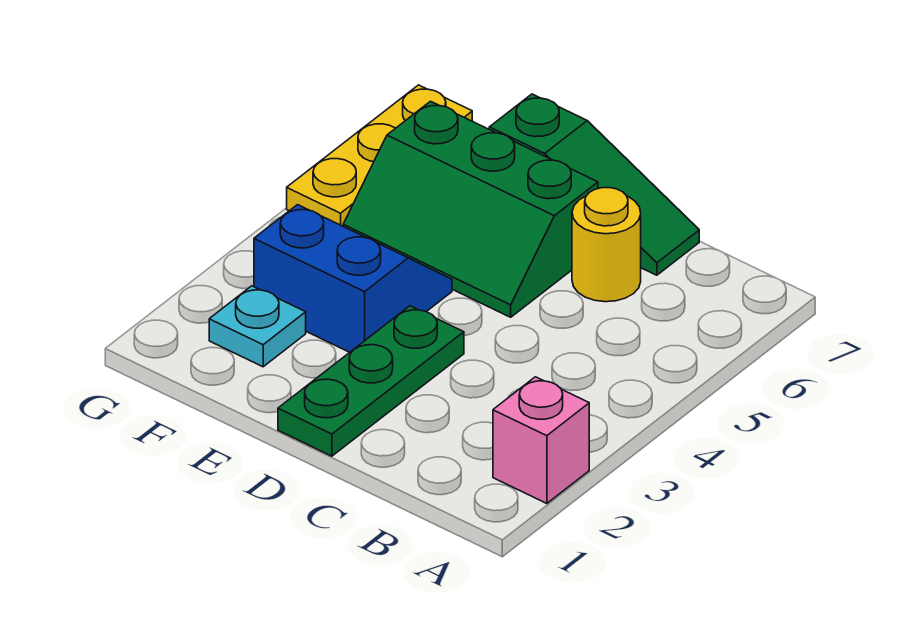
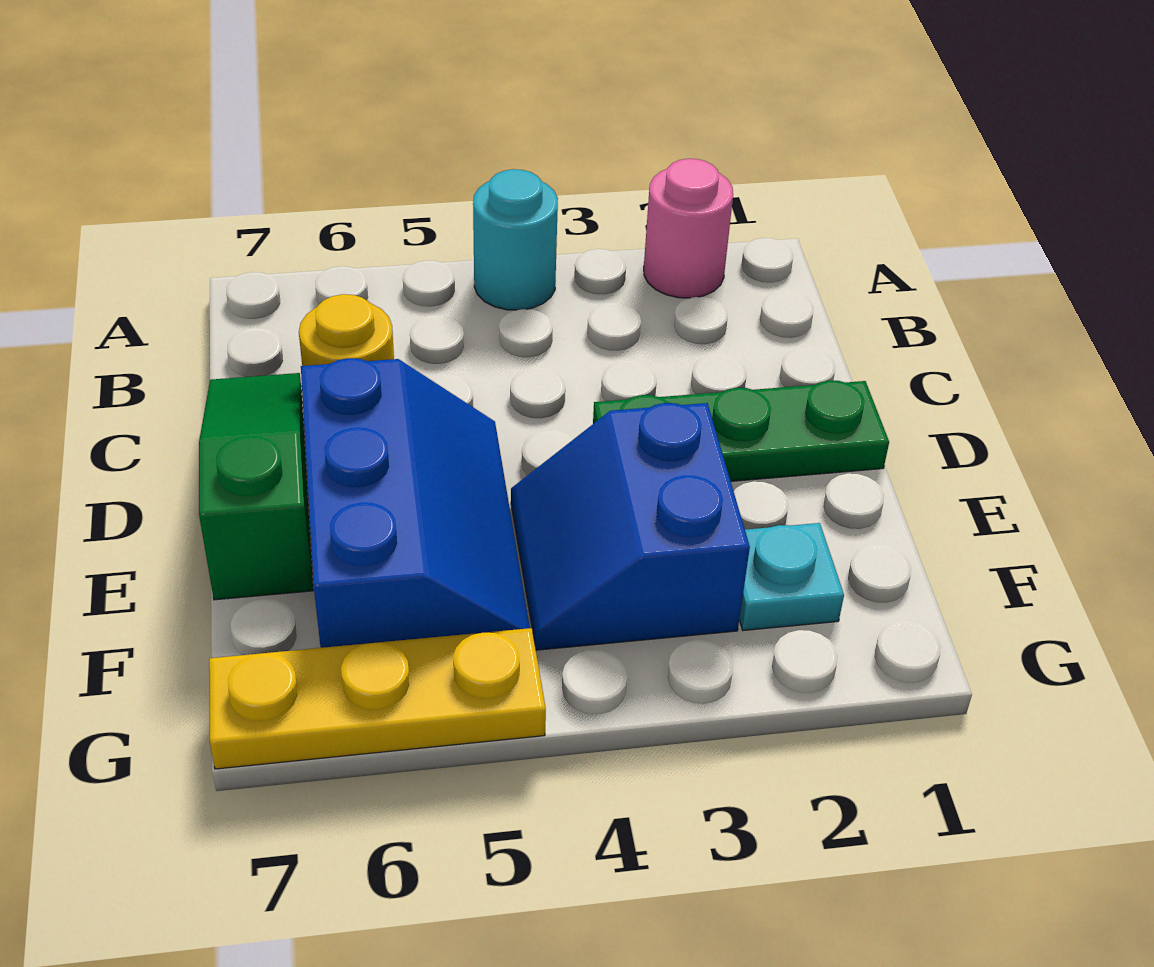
pink 1x1 brick [493,377,589,504] -> pink 1x1 round brick [644,159,733,298]
none -> cyan 1x1 round brick [473,169,558,310]
green 2x3 slope [343,101,598,317] -> blue 2x3 slope [301,358,530,648]

